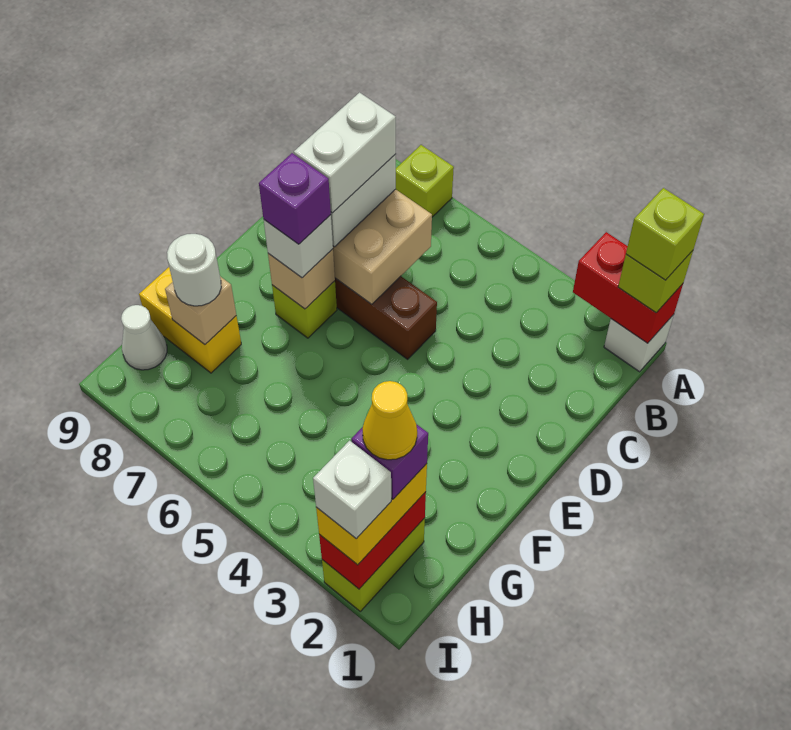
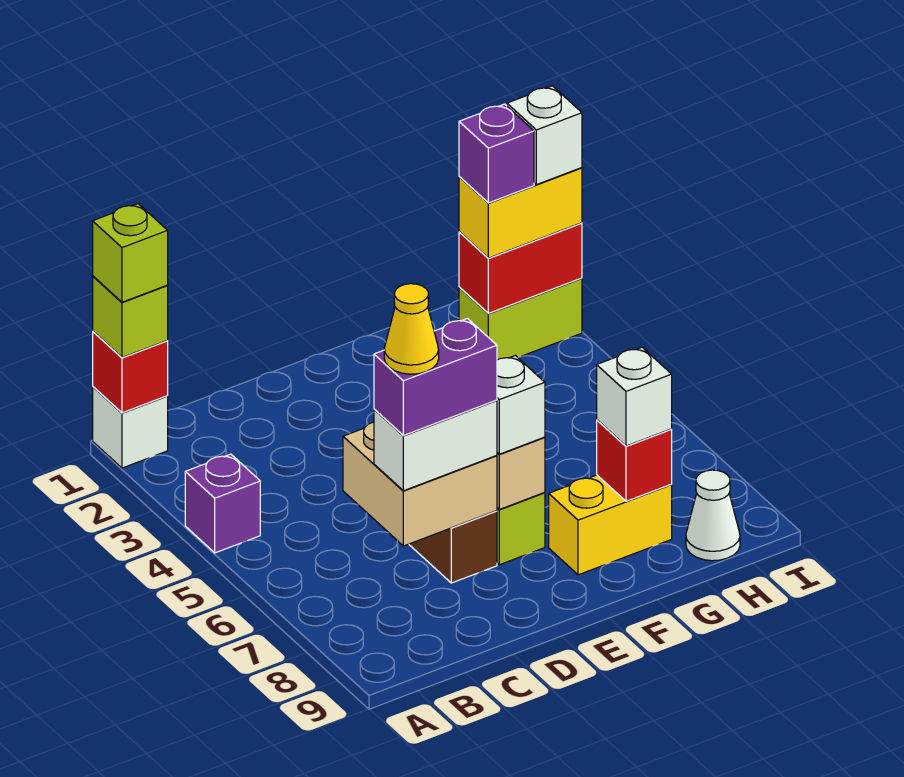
red 1x2 brick [573,232,683,343] -> red 1x1 brick [93,332,168,413]
lime 1x1 brick [396,145,454,217] -> none
white 1x2 brick [294,93,396,213] -> purple 1x2 brick [374,319,497,435]
purple 1x1 brick [259,153,331,244] -> purple 1x1 brick moved to [185,454,260,553]
yellow 1x2 brick [139,267,241,373] -> yellow 1x2 brick turned to [549,475,672,575]
tan 1x1 brick [165,276,236,344] -> red 1x1 brick [597,420,672,501]
white 1x1 round brick [167,234,221,306] -> white 1x1 brick [597,347,672,446]
yellow 1x1 cone [362,381,417,460] -> yellow 1x1 cone moved to [384,284,439,374]

